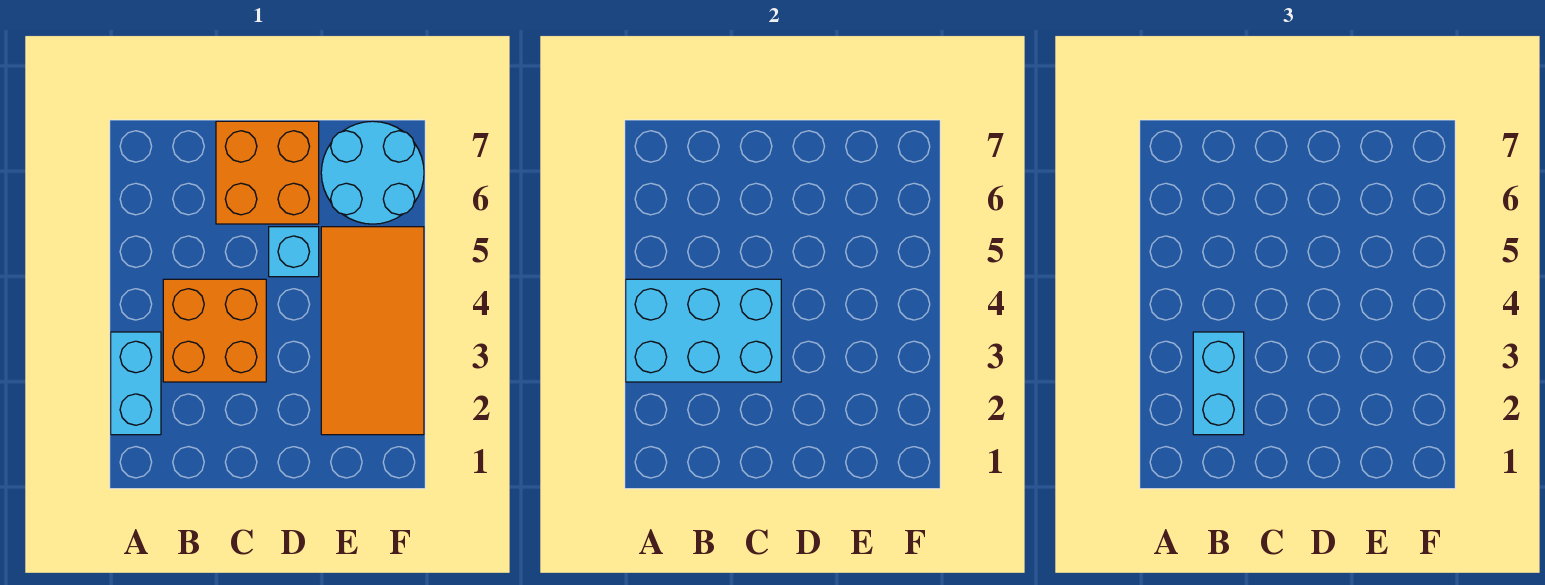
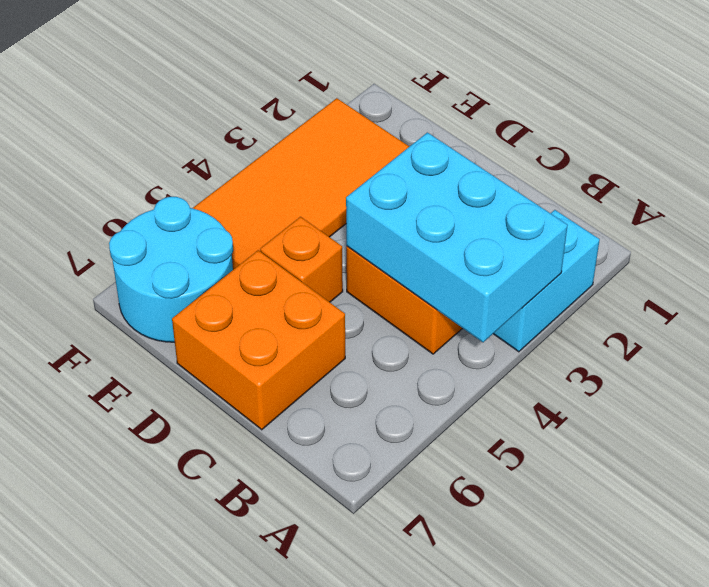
cyan 1x2 brick [1193,332,1244,435] -> none
cyan 1x1 brick [269,227,319,277] -> orange 1x1 brick [260,217,343,302]

